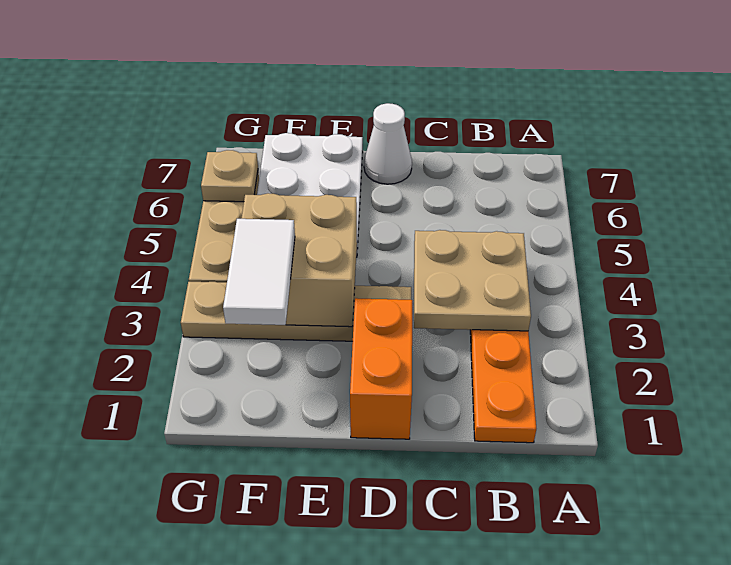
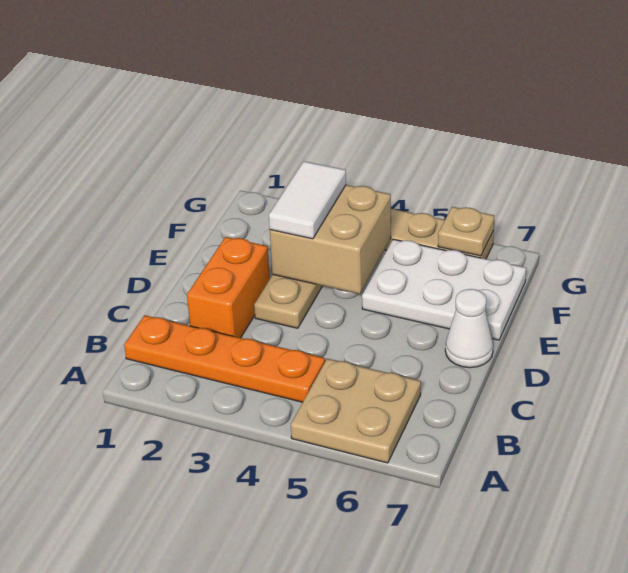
tan 2x2 plate [414,230,531,331] -> tan 2x2 plate moved to [291,359,421,463]
orange 1x2 brick [350,298,412,439] -> orange 1x2 brick turned to [187,237,270,338]
white 1x2 tile [223,219,295,325] -> white 1x2 tile turned to [269,161,346,239]

